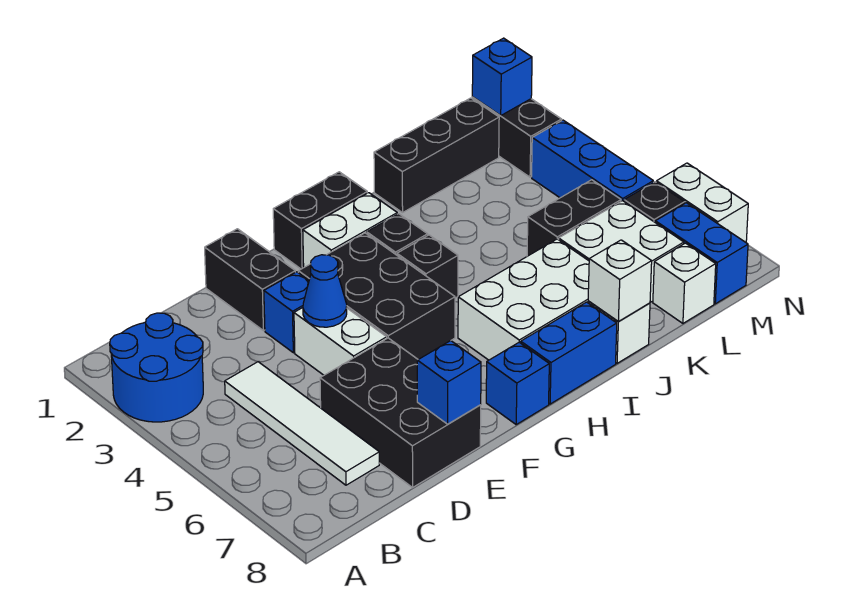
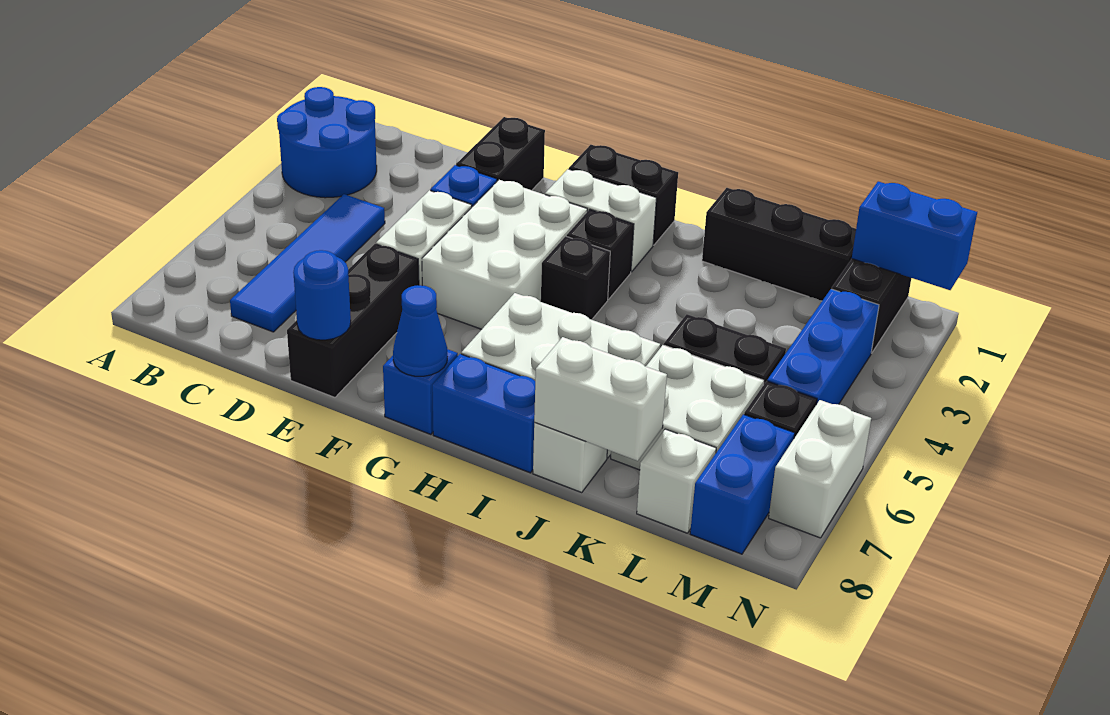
white 1x4 tile [225,362,379,485] -> blue 1x4 tile [230,194,385,332]
black 2x3 brick [320,338,481,487] -> black 1x3 brick [287,244,419,397]
blue 1x1 cone [303,255,347,327] -> blue 1x1 cone moved to [393,285,447,376]
blue 1x1 brick [417,341,481,424] -> blue 1x1 round brick [293,250,351,340]
black 2x3 brick [298,233,455,359] -> white 2x3 brick [422,180,587,329]
white 1x1 brick [588,240,652,321] -> white 1x2 brick [534,337,667,461]
blue 1x1 brick [472,38,532,116] -> blue 1x2 brick [852,182,977,290]

